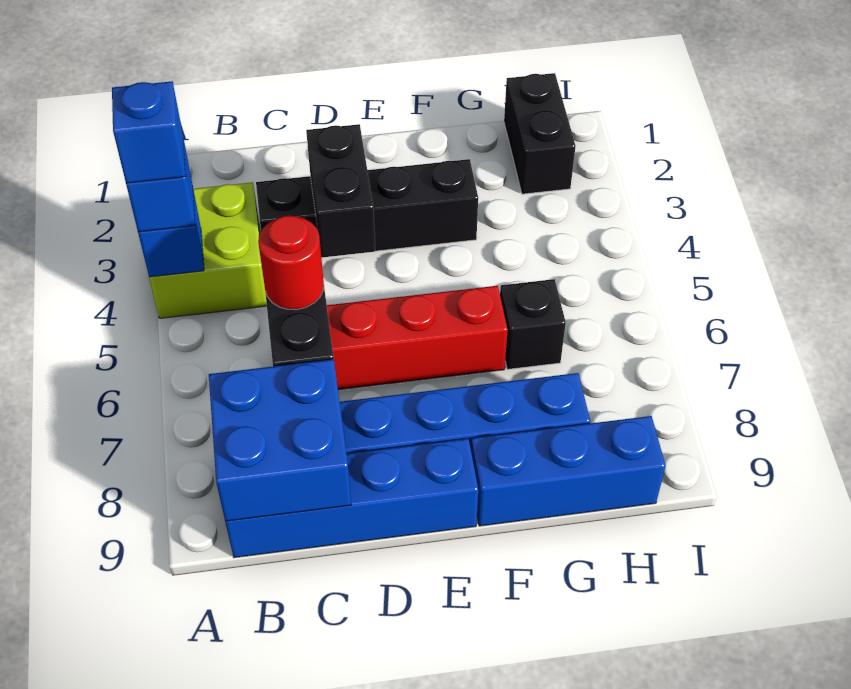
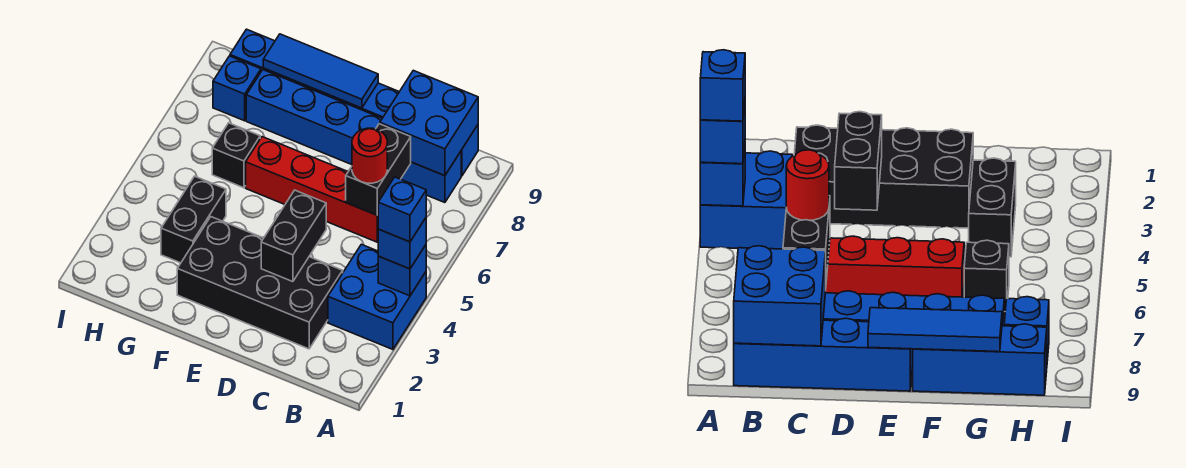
lime 2x2 brick [149,182,267,318] -> blue 2x2 brick [328,244,426,349]
black 1x4 brick [256,159,478,251] -> black 2x4 brick [177,217,343,349]
none -> blue 1x3 tile [263,34,378,108]
black 1x2 brick [504,73,576,194] -> black 1x2 brick moved to [161,176,226,263]
none -> blue 1x1 brick [213,56,261,121]

